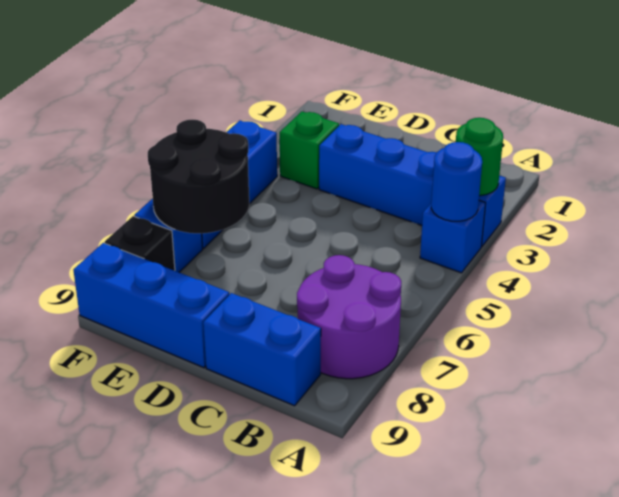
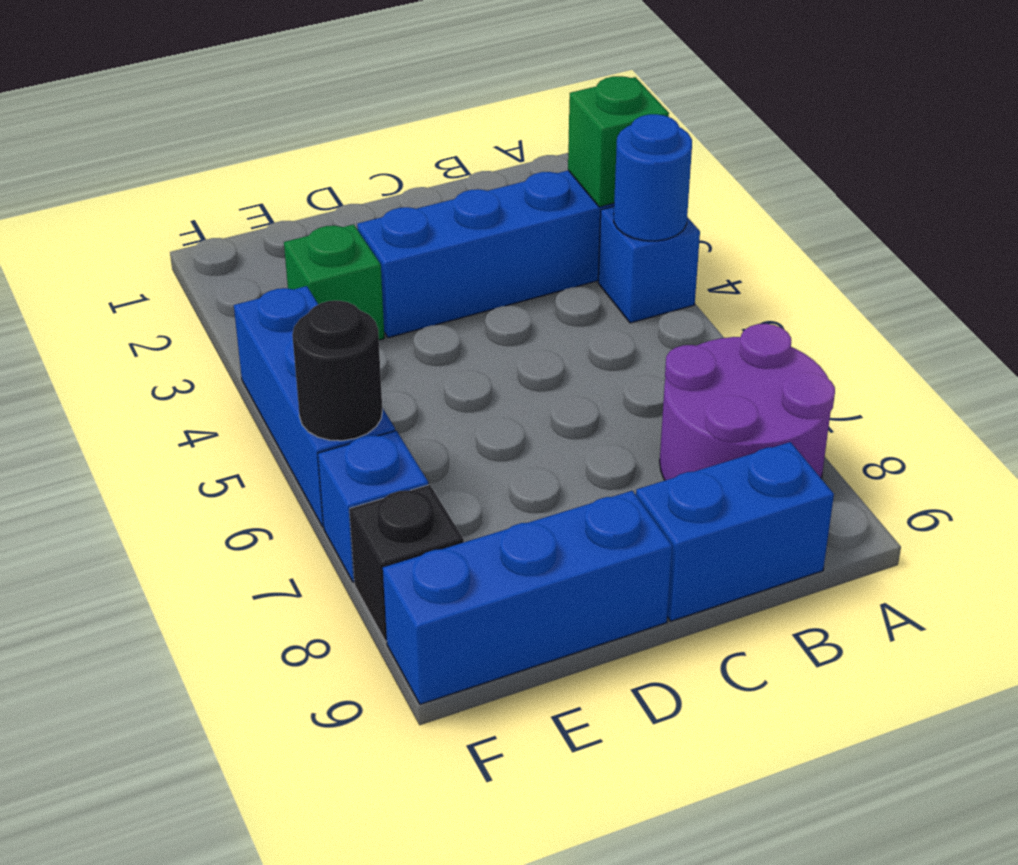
green 1x1 round brick [456,118,503,196] -> green 1x1 brick [568,76,669,207]
black 2x2 round brick [148,119,249,233] -> black 1x1 round brick [292,301,382,441]

